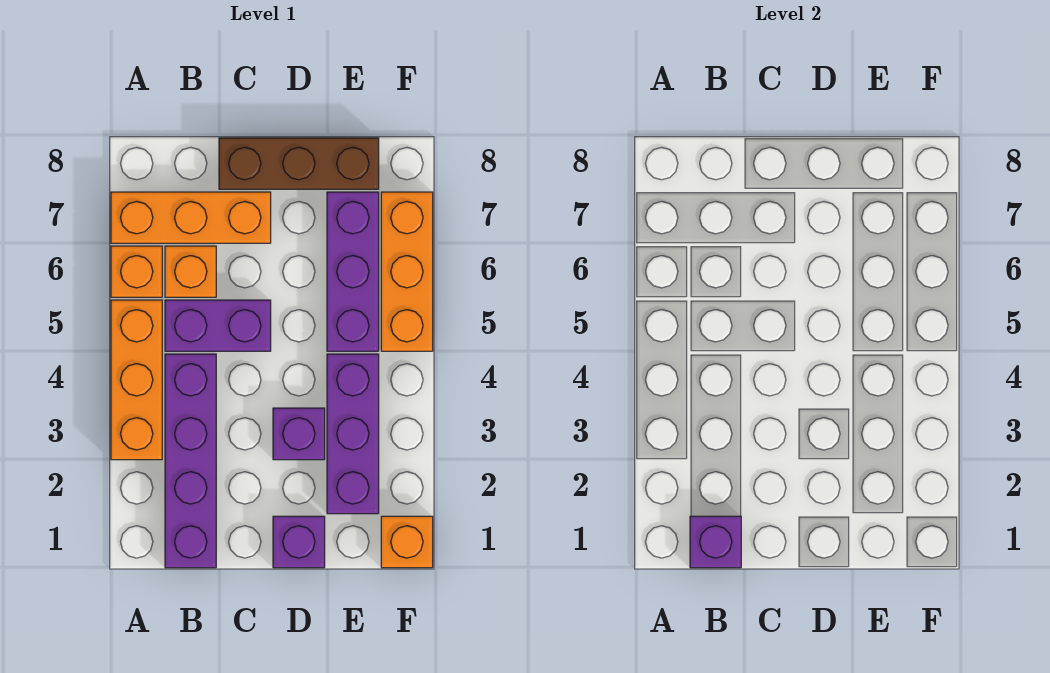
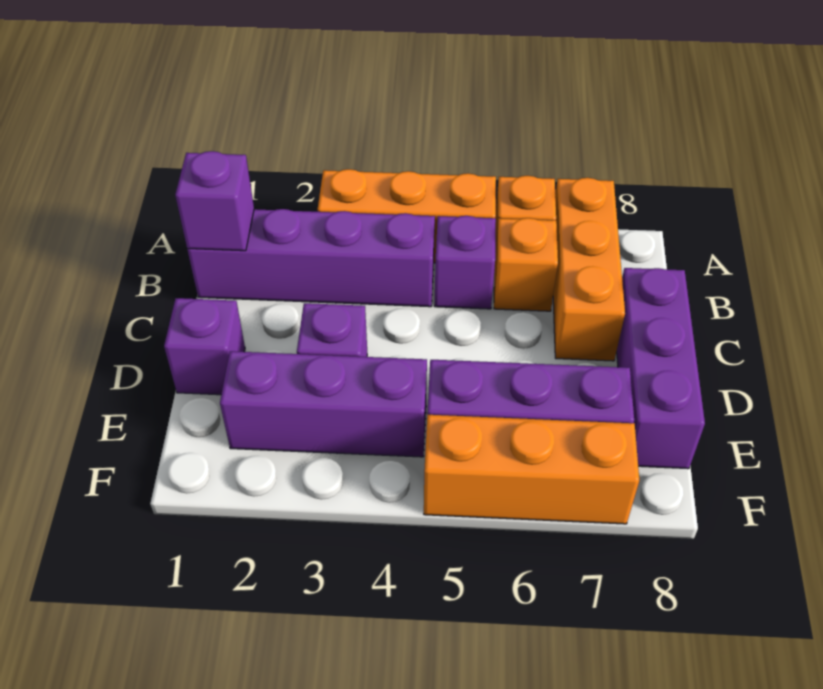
purple 1x2 brick [165,300,271,351] -> purple 1x1 brick [434,216,496,309]
brown 1x3 brick [219,138,379,189] -> purple 1x3 brick [617,268,705,469]
orange 1x1 brick [381,516,433,568] -> none

